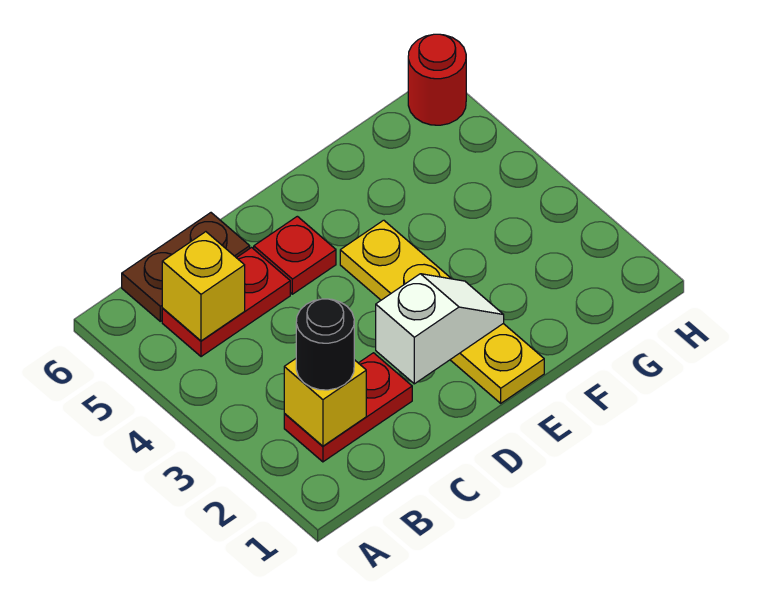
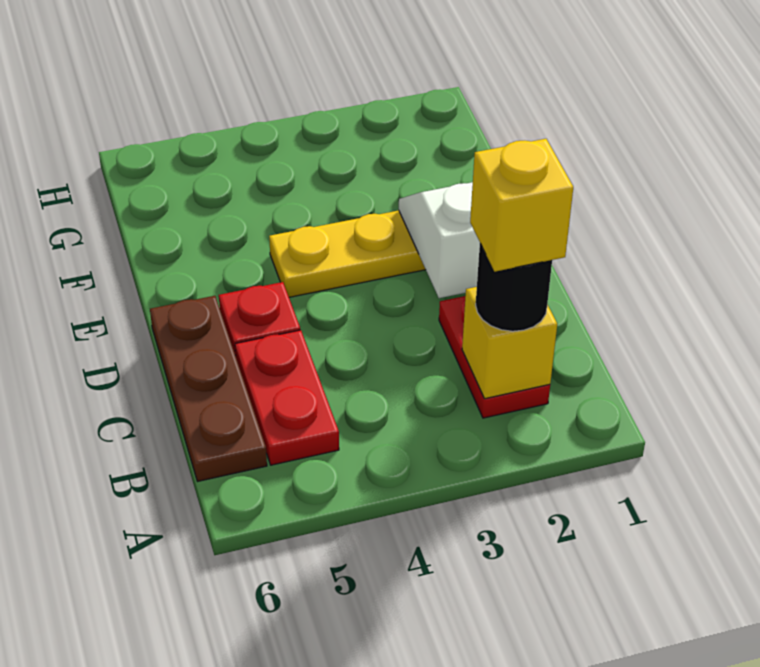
yellow 1x1 brick [162,232,245,341] -> yellow 1x1 brick moved to [470,139,573,272]
brown 1x2 plate [122,213,250,321] -> brown 1x3 plate [150,296,267,481]
red 1x1 round brick [408,34,466,125] -> none

